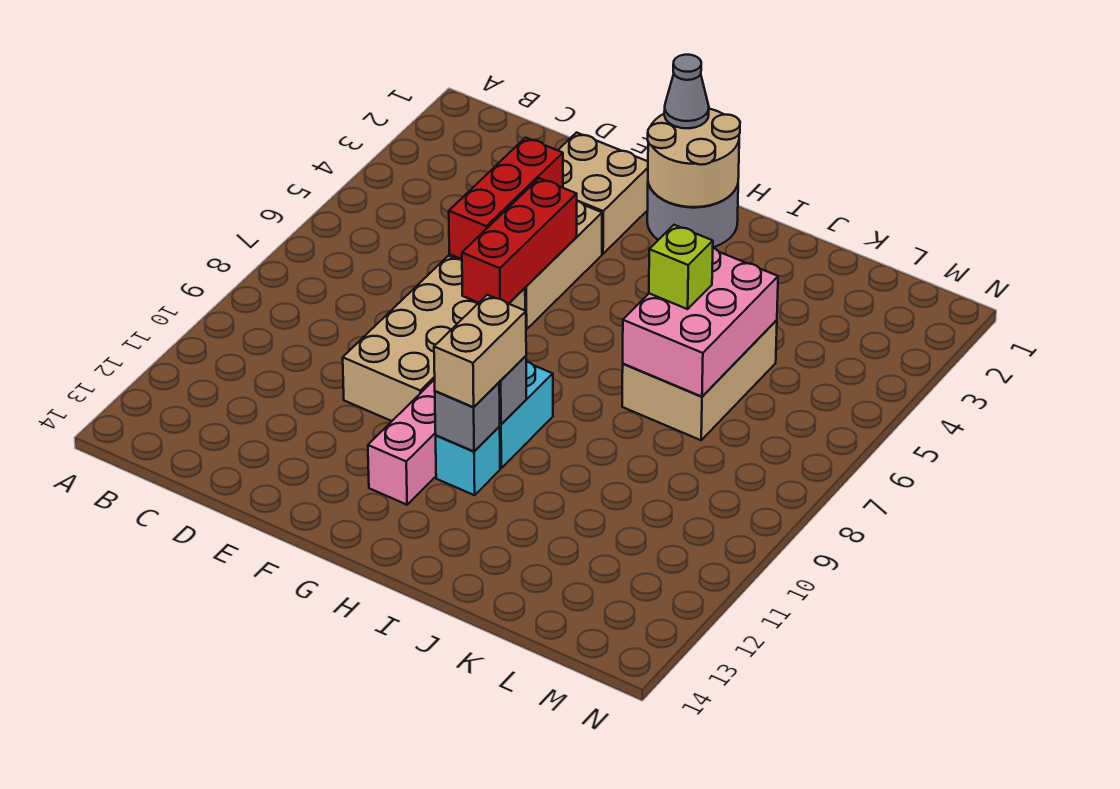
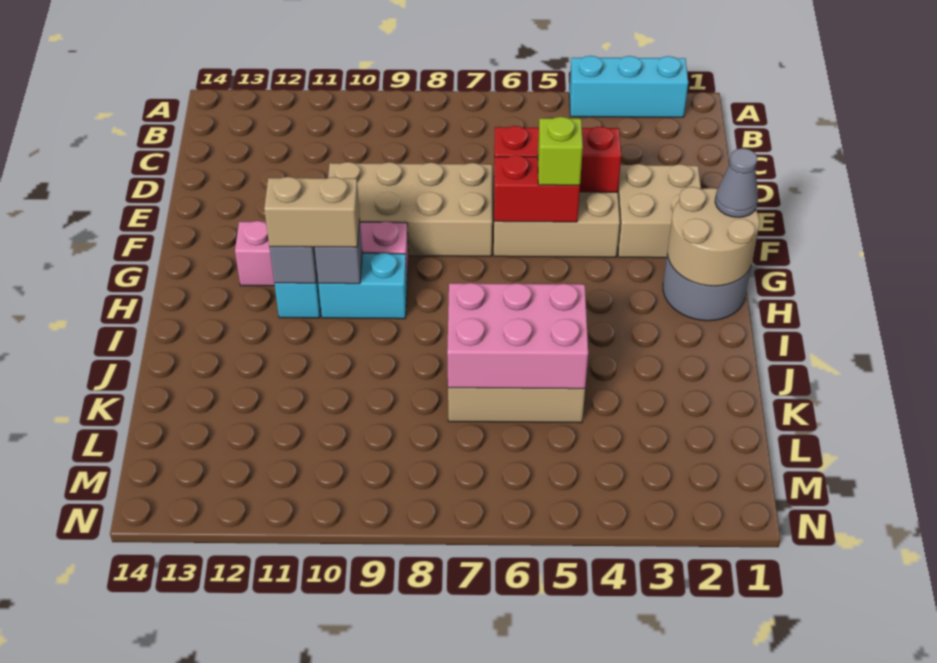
none -> cyan 1x3 brick [569,56,688,117]
red 1x3 brick [462,178,577,304] -> red 1x2 brick [494,155,580,222]
lime 1x1 brick [649,225,713,309] -> lime 1x1 brick moved to [538,117,583,185]

